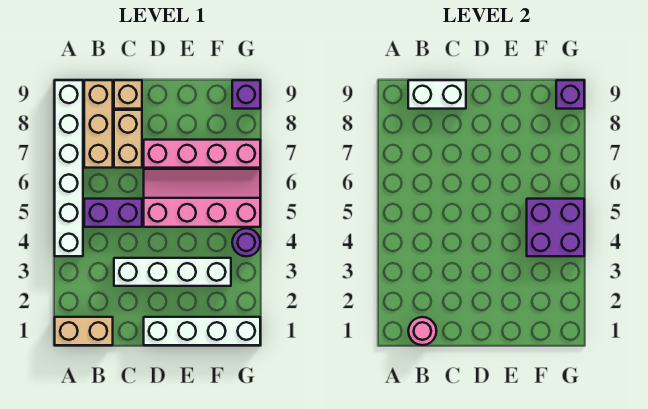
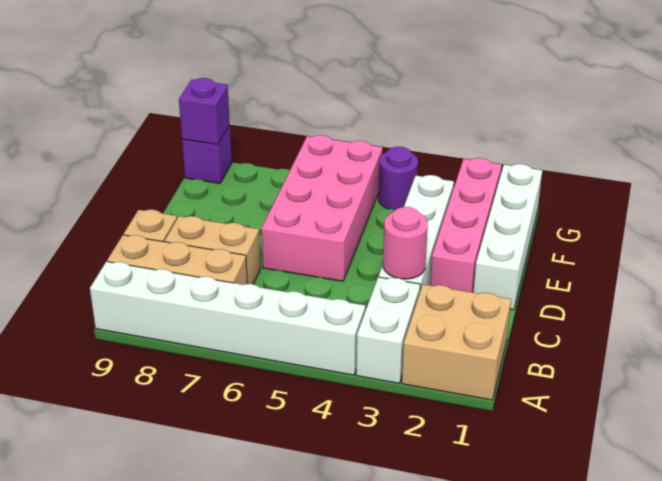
tan 1x2 brick [55,317,113,345] -> tan 2x2 brick [402,285,511,400]
pink 1x1 round brick [408,317,436,345] -> pink 1x1 round brick moved to [383,207,428,279]
purple 1x2 brick [84,199,142,227] -> none
white 1x2 brick [408,80,466,109] -> white 1x2 brick moved to [356,277,420,383]
pink 2x4 slope [144,169,260,227] -> pink 2x4 brick [261,135,382,281]
pink 1x4 brick [144,140,260,168] -> pink 1x4 brick moved to [430,158,502,293]
purple 2x2 brick [527,199,584,256] -> none

